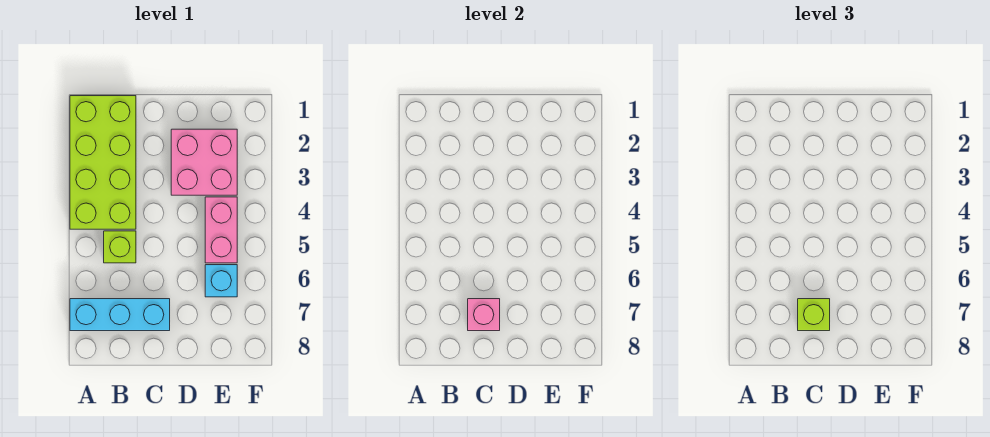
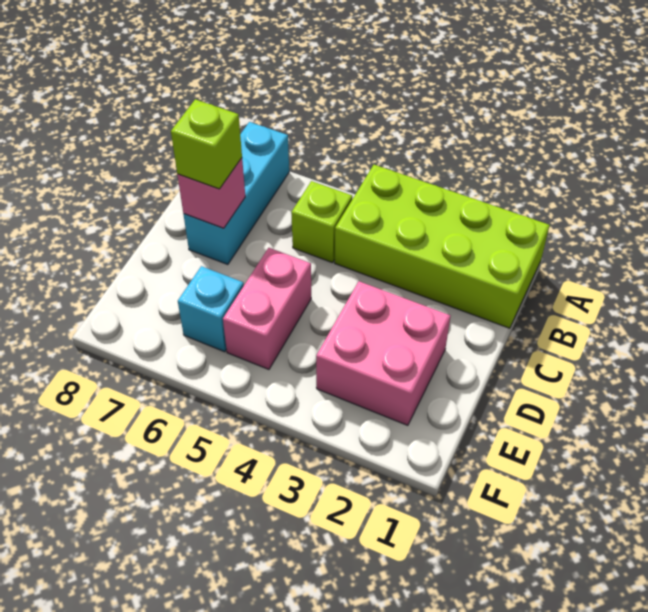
pink 1x2 brick [205,197,237,263] -> pink 1x2 brick turned to [223,248,311,369]

